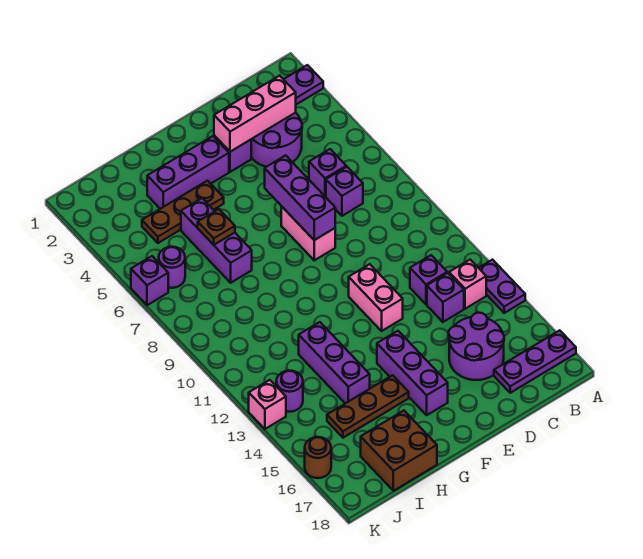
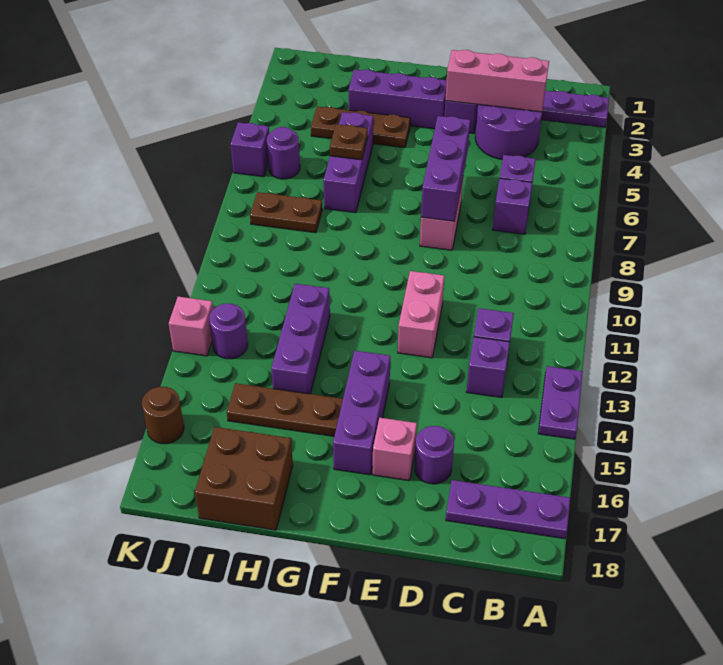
pink 1x1 brick [449,260,486,309] -> pink 1x1 brick moved to [373,418,417,481]
purple 2x2 round brick [449,313,504,380] -> purple 1x1 round brick [415,426,454,484]
none -> brown 1x2 plate [250,192,322,233]

